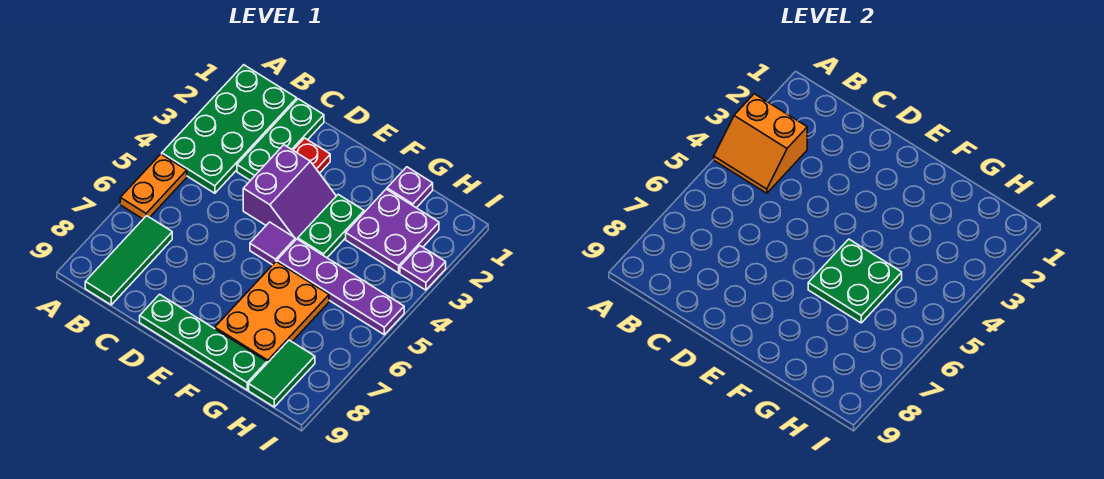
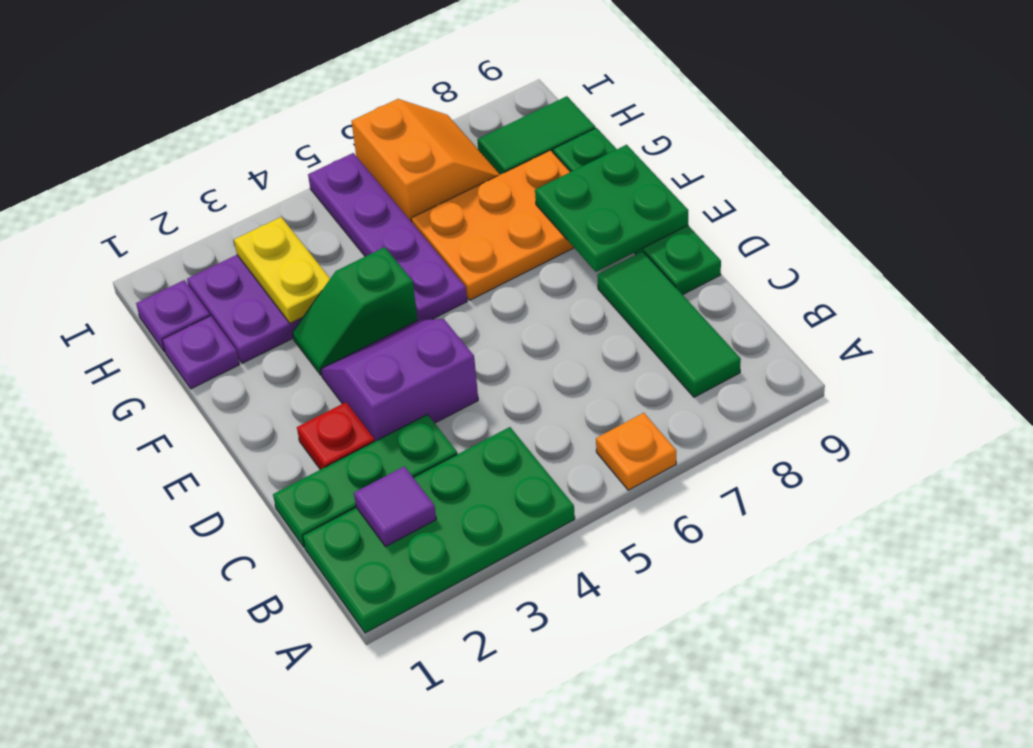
orange 2x2 slope [714,94,807,193] -> orange 2x2 slope moved to [352,99,500,222]
orange 1x2 plate [120,154,187,219] -> orange 1x1 plate [596,413,676,490]
green 1x3 tile [85,216,172,305] -> green 1x3 tile turned to [597,251,741,397]
purple 1x1 tile [250,222,295,265] -> purple 1x1 tile moved to [354,466,436,546]
green 1x2 plate [298,194,364,258] -> green 1x2 slope [293,247,418,375]
green 2x2 plate [808,239,902,323] -> green 2x2 plate moved to [535,145,688,272]
none -> yellow 1x2 plate [234,217,330,323]
purple 1x1 plate [400,246,446,290] -> purple 1x1 plate moved to [136,280,210,352]

